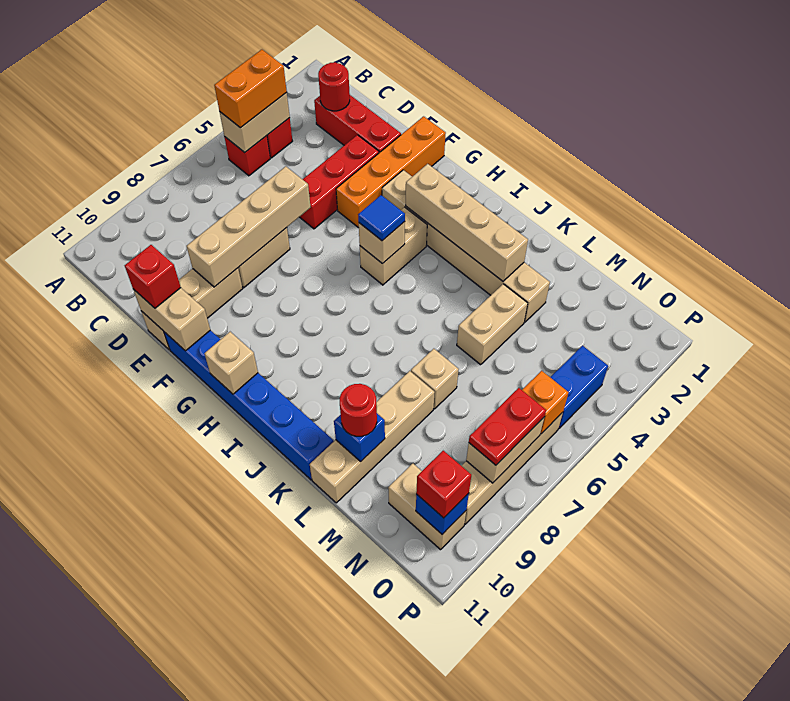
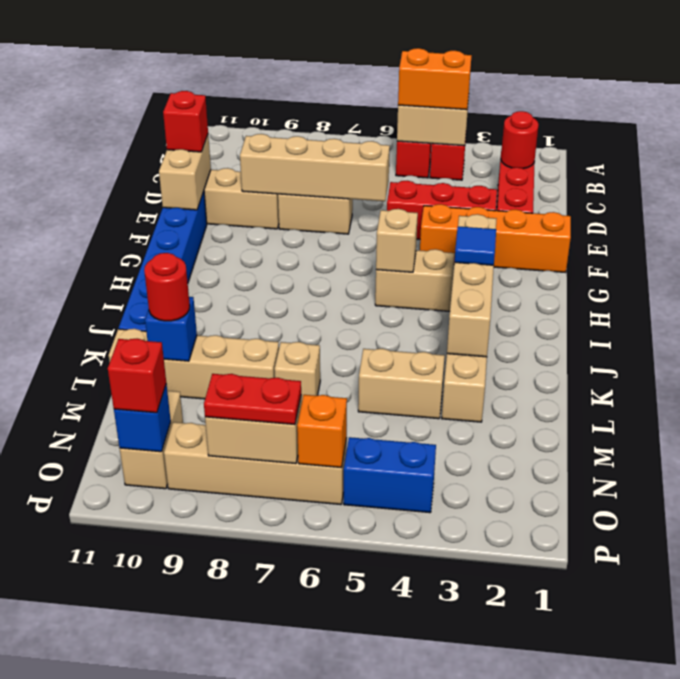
blue 1x1 tile [358,195,405,241] -> blue 1x1 tile moved to [455,226,496,265]
tan 1x1 brick [205,332,258,394] -> none

